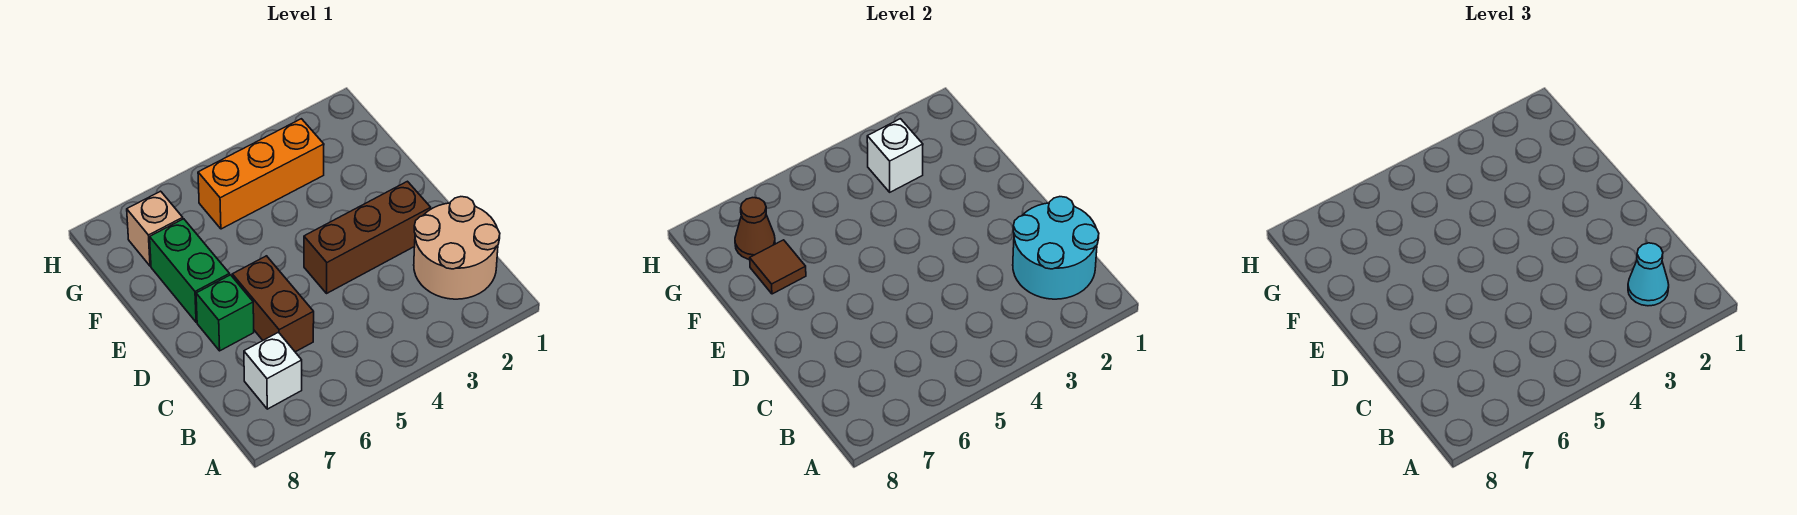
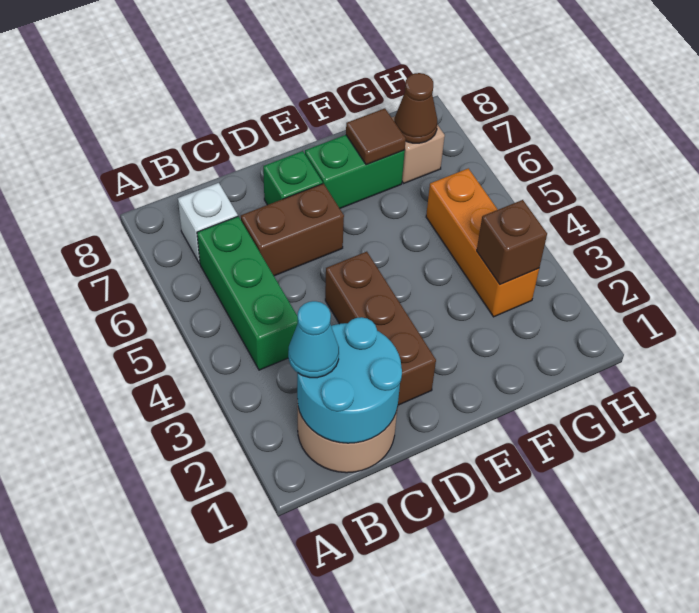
none -> green 1x3 brick [197,216,298,370]
white 1x1 brick [867,119,923,192] -> brown 1x1 brick [477,200,547,284]

